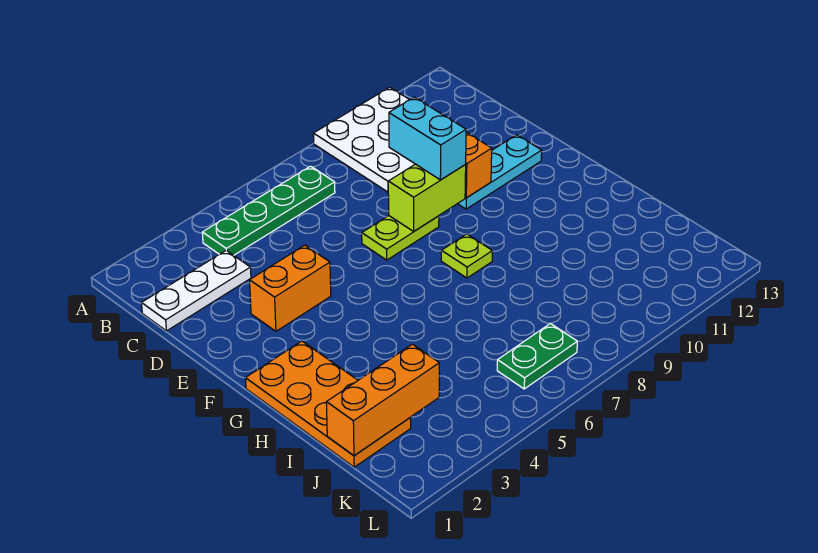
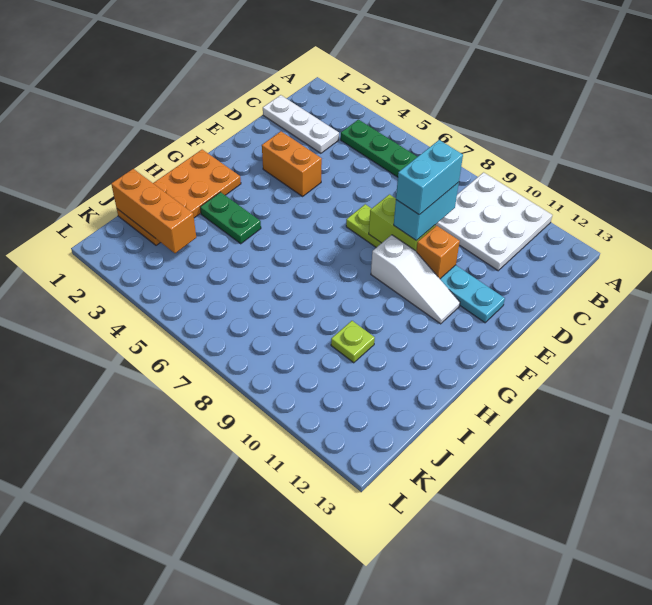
none -> cyan 1x2 brick [396,140,463,215]
none -> white 1x3 slope [371,235,460,324]
lime 1x1 plate [441,234,492,278] -> lime 1x1 plate moved to [331,321,375,363]
green 1x2 plate [497,324,577,389] -> green 1x2 plate moved to [200,192,261,244]

